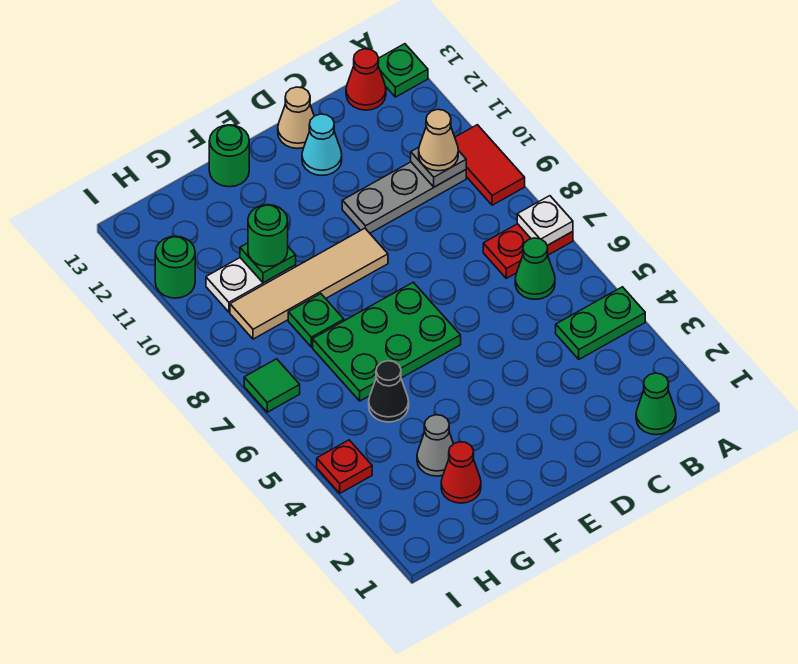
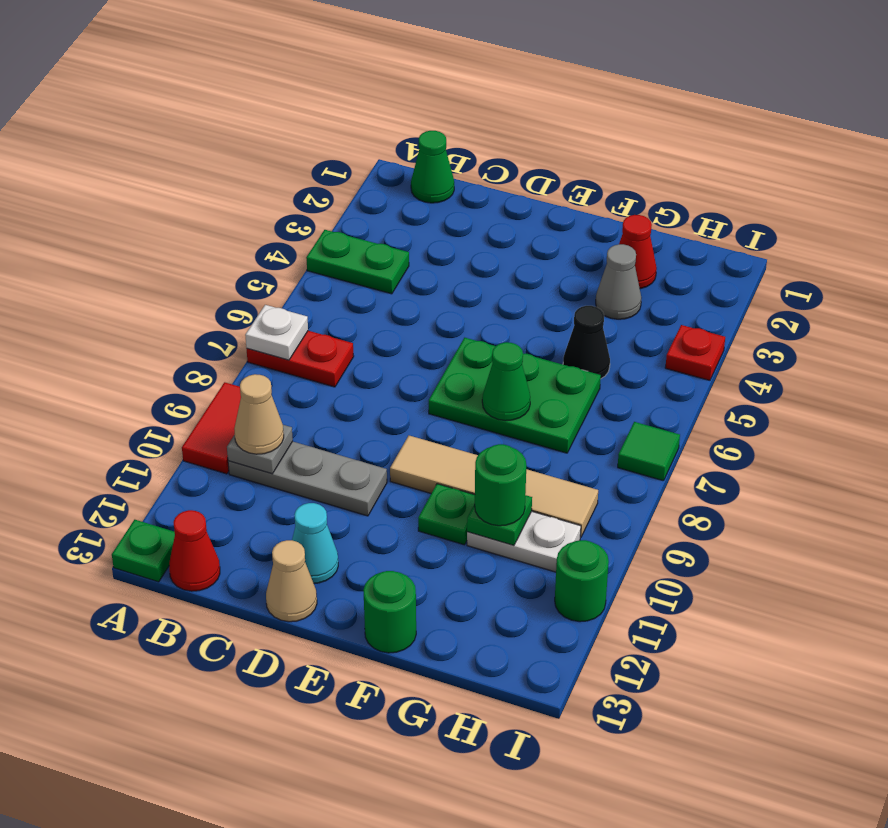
green 1x1 cone [515,238,555,299] -> green 1x1 cone moved to [482,342,530,421]
green 1x1 plate [288,294,344,347] -> green 1x1 plate moved to [418,484,475,545]

